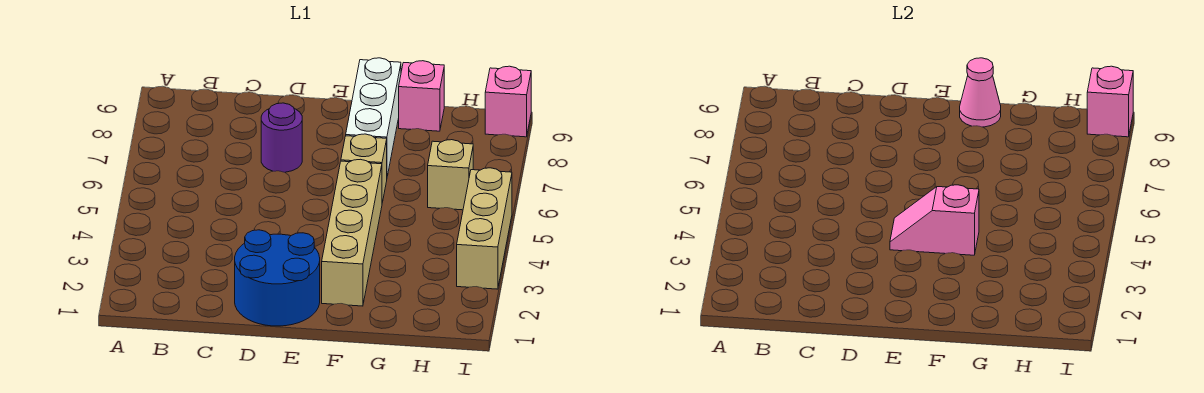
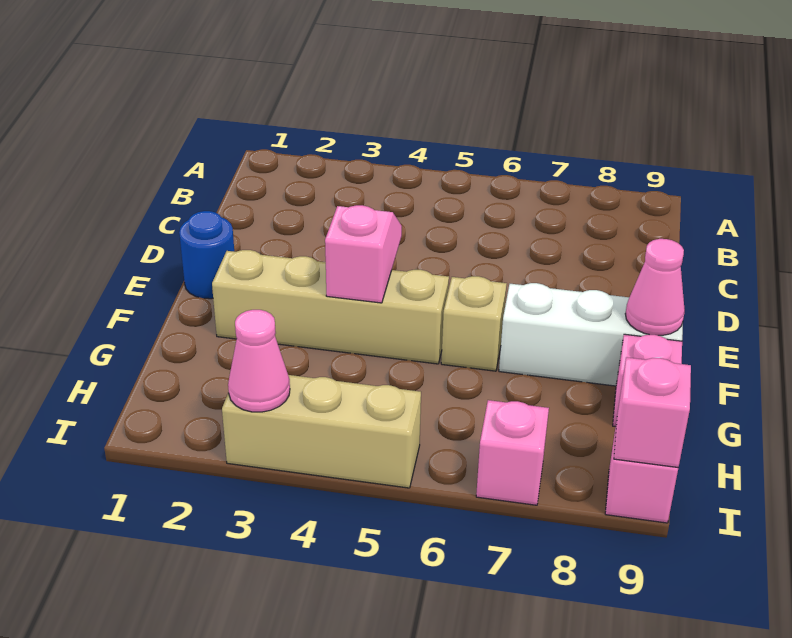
blue 2x2 round brick [235,230,320,326] -> blue 1x1 round brick [179,211,234,299]
purple 1x1 round brick [261,103,302,172] -> none
tan 1x1 brick [428,140,473,210] -> none
none -> pink 1x1 cone [228,310,290,412]
none -> pink 1x1 brick [476,400,549,505]

